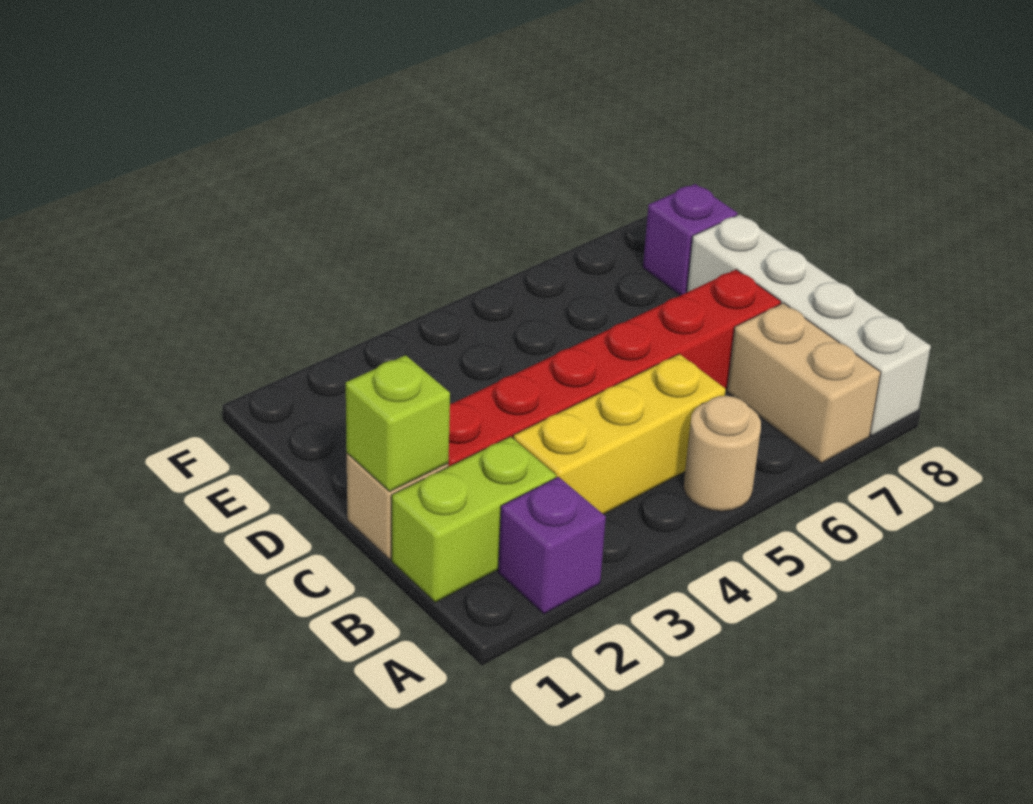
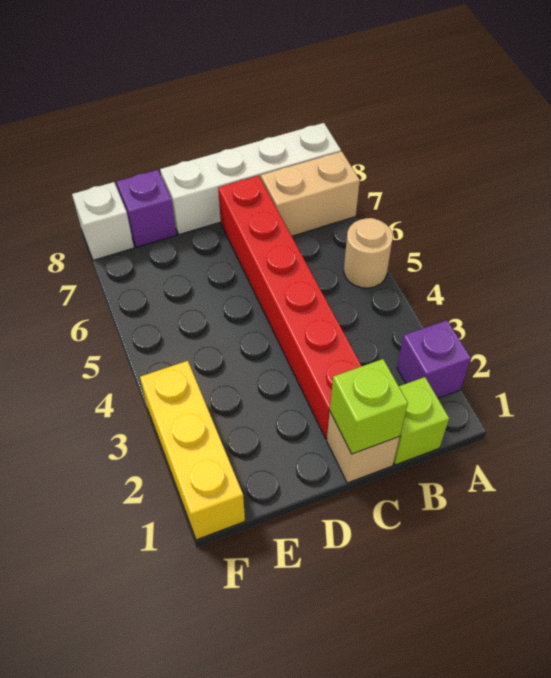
lime 1x2 brick [392,437,556,603] -> lime 1x1 brick [394,377,449,465]
yellow 1x3 brick [513,354,726,514] -> yellow 1x3 brick moved to [140,361,245,540]
none -> white 1x1 brick [72,182,134,260]

